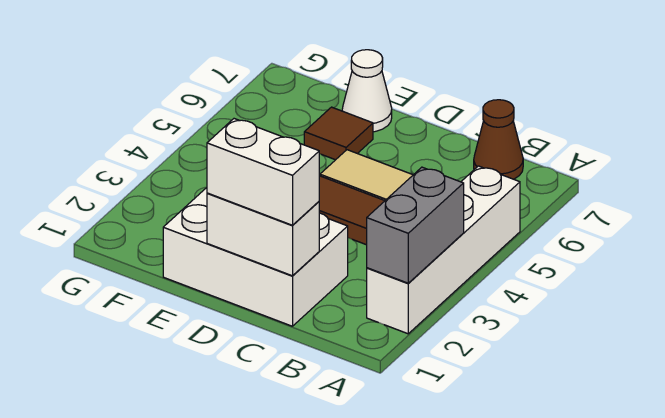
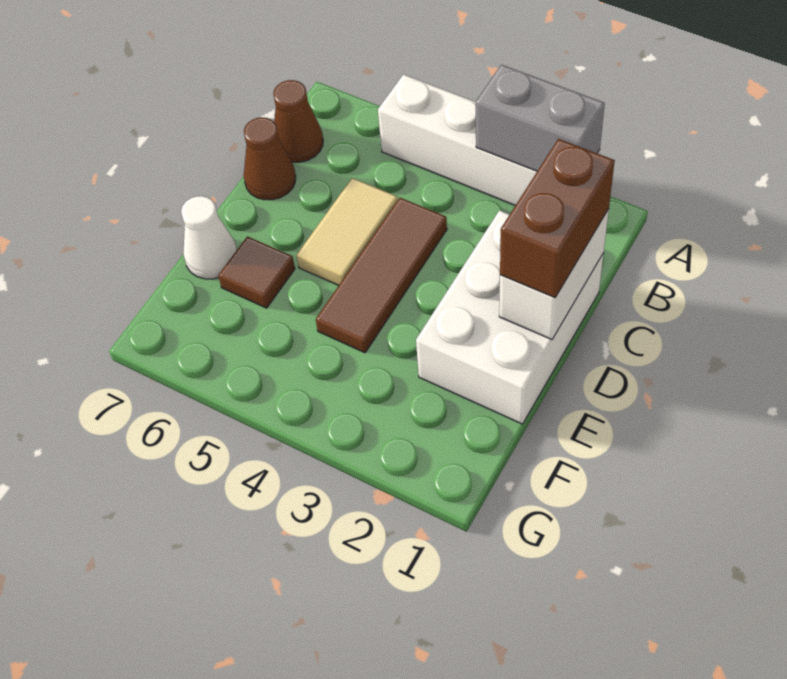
white 1x2 brick [207,119,319,225] -> brown 1x2 brick [500,139,615,298]
none -> brown 1x1 cone [244,118,296,200]

